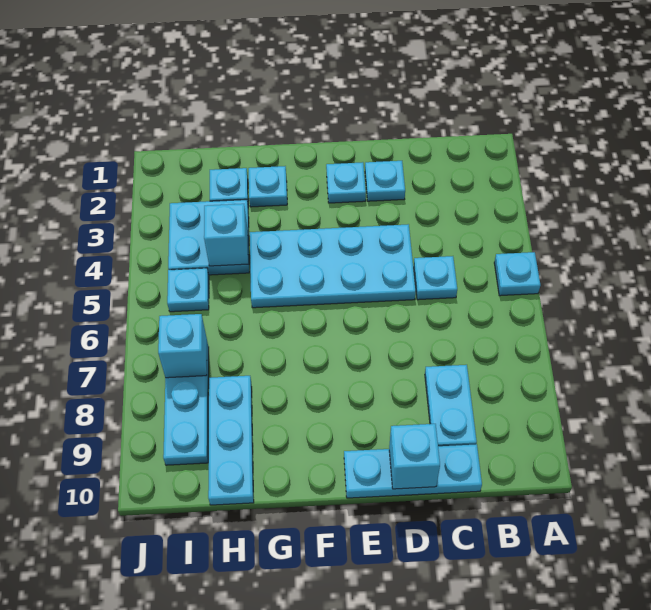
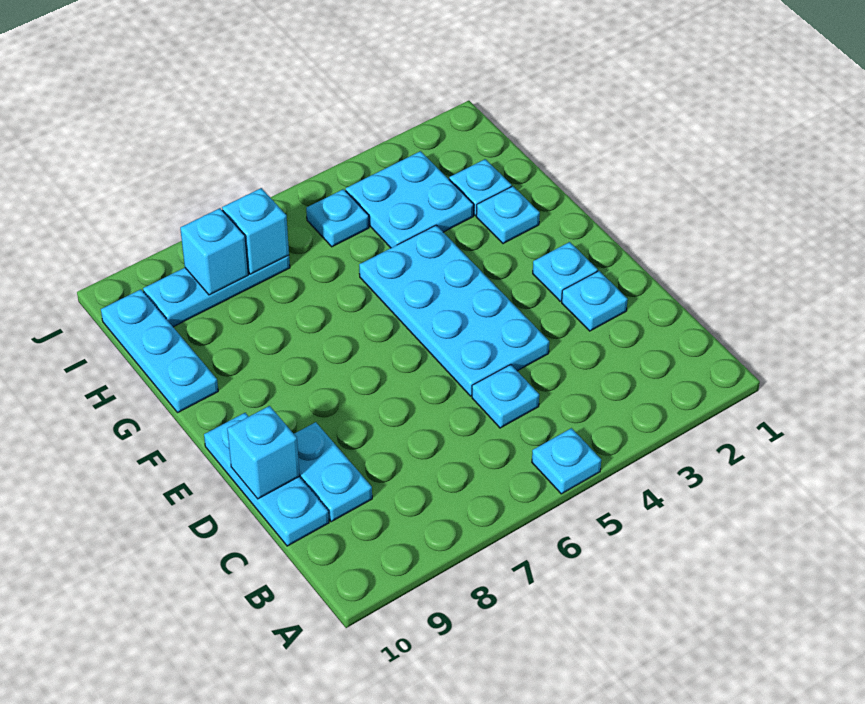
cyan 1x2 plate [425,365,477,446] -> cyan 1x2 plate turned to [294,422,372,522]
cyan 1x1 brick [204,204,248,266] -> cyan 1x1 brick moved to [180,208,248,295]
cyan 1x3 plate [208,376,254,505] -> cyan 1x3 plate turned to [101,289,218,412]

